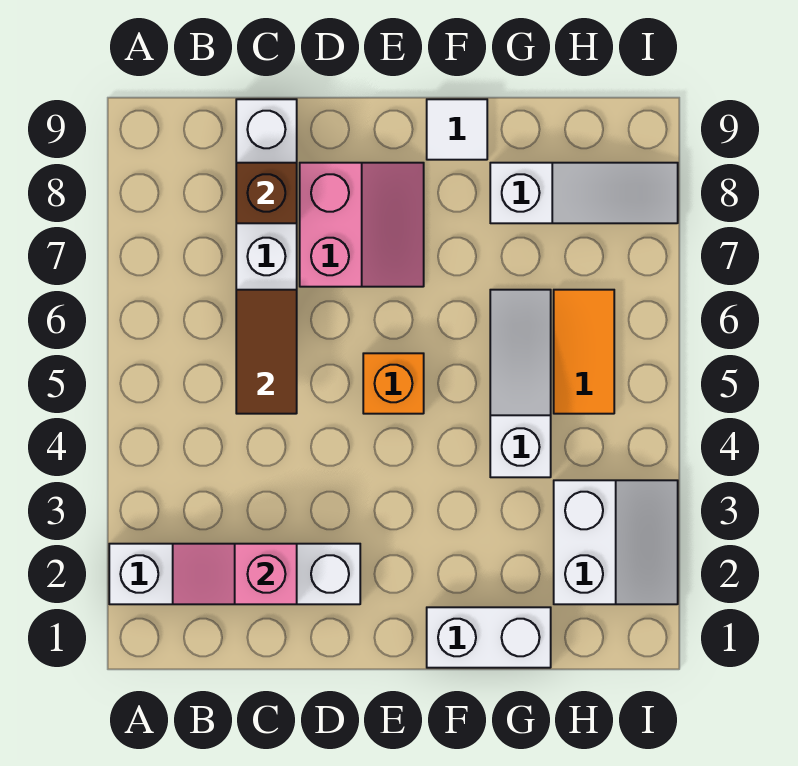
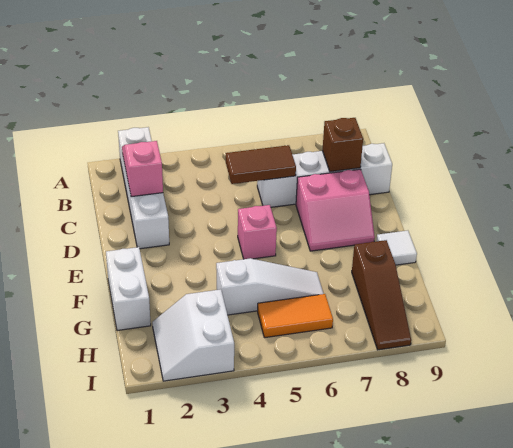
orange 1x1 brick [363,353,424,414] -> pink 1x1 brick [238,205,277,259]
white 1x3 slope [490,163,678,223] -> brown 1x3 slope [352,240,411,350]
white 2x2 slope [554,480,678,604] -> white 2x2 slope turned to [152,289,234,381]

